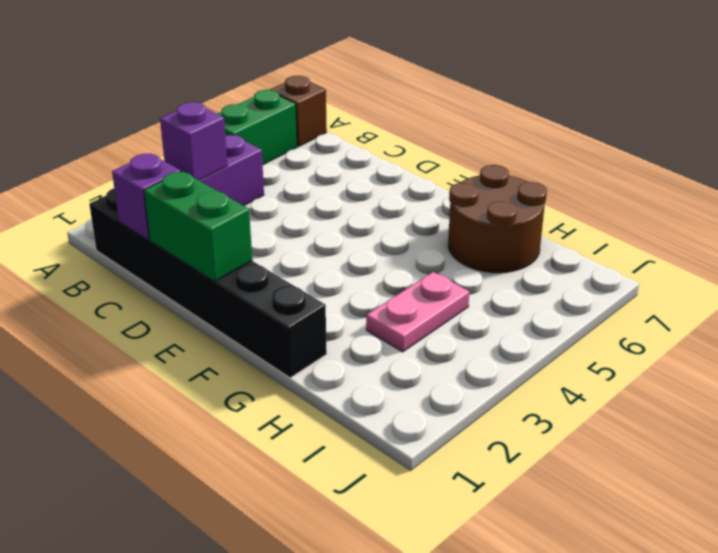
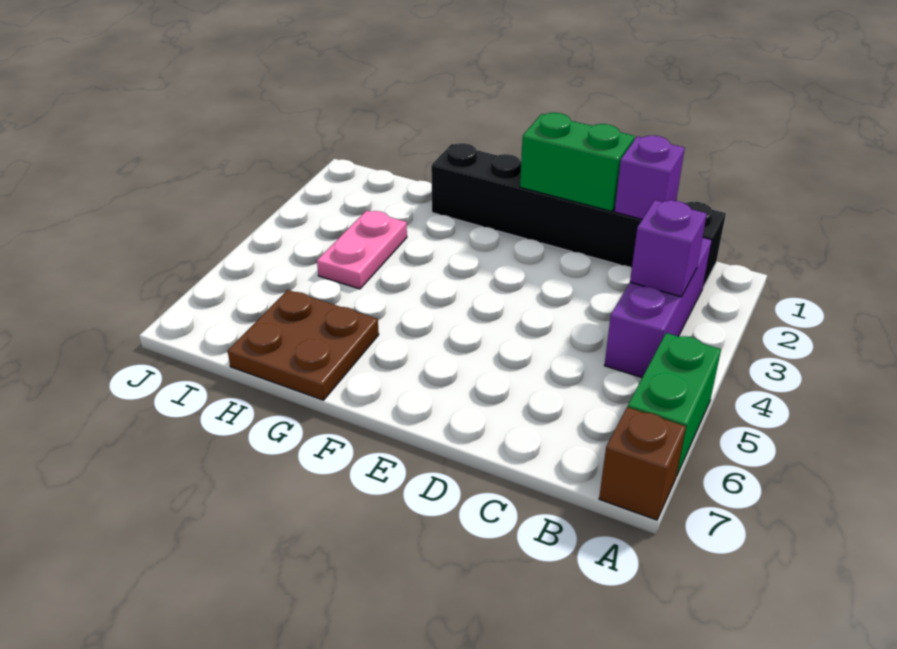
brown 2x2 round brick [448,165,547,273] -> brown 2x2 plate [228,290,379,400]

